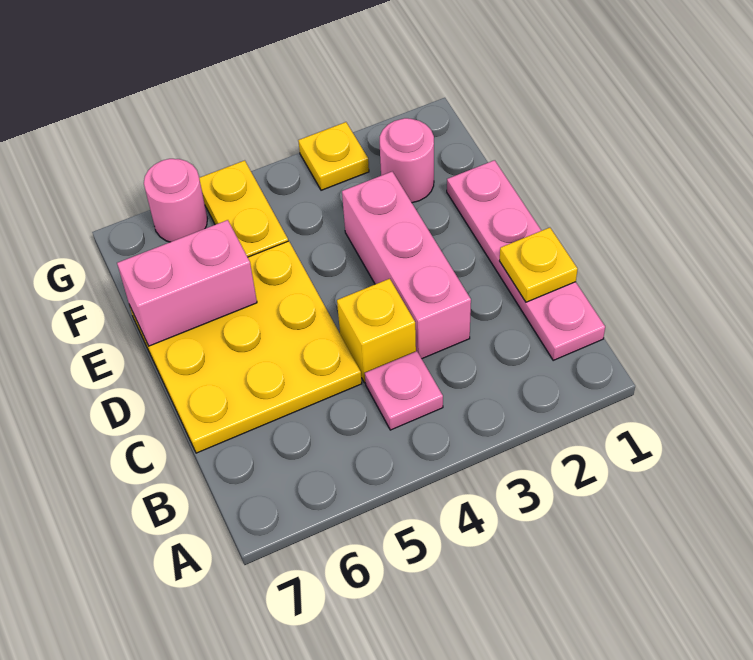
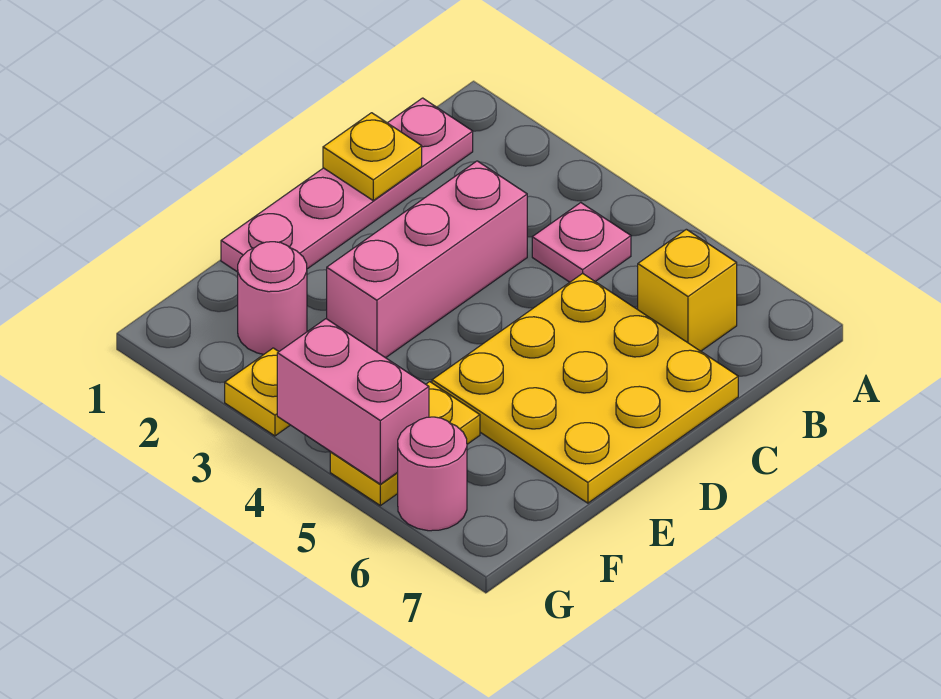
yellow 1x1 brick [337,279,416,383] -> yellow 1x1 brick moved to [638,229,737,351]
pink 1x2 brick [117,220,257,346] -> pink 1x2 brick moved to [277,319,429,484]

